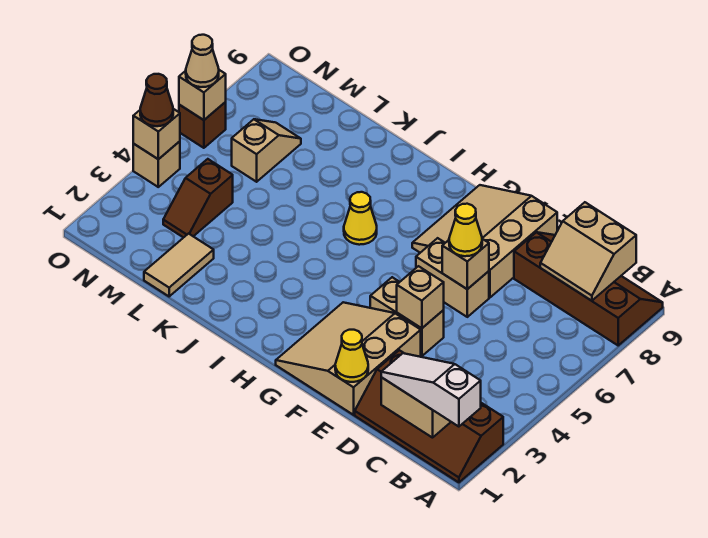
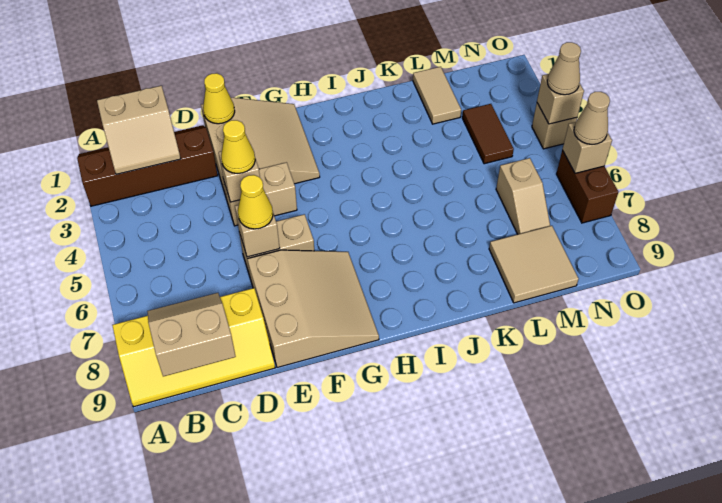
white 1x3 slope [381,353,481,427] -> none
brown 2x4 slope [514,232,663,345] -> yellow 2x4 slope [112,288,275,407]
yellow 1x1 cone [344,192,377,245] -> yellow 1x1 cone moved to [221,120,255,174]
none -> tan 2x2 tile [489,226,579,303]
brown 1x2 slope [163,159,233,238] -> brown 1x2 tile [462,104,514,164]
brown 1x1 cone [140,74,173,126] -> tan 1x1 cone [547,42,581,95]
brown 1x1 brick [179,102,226,148] -> brown 1x2 brick [557,150,618,223]

